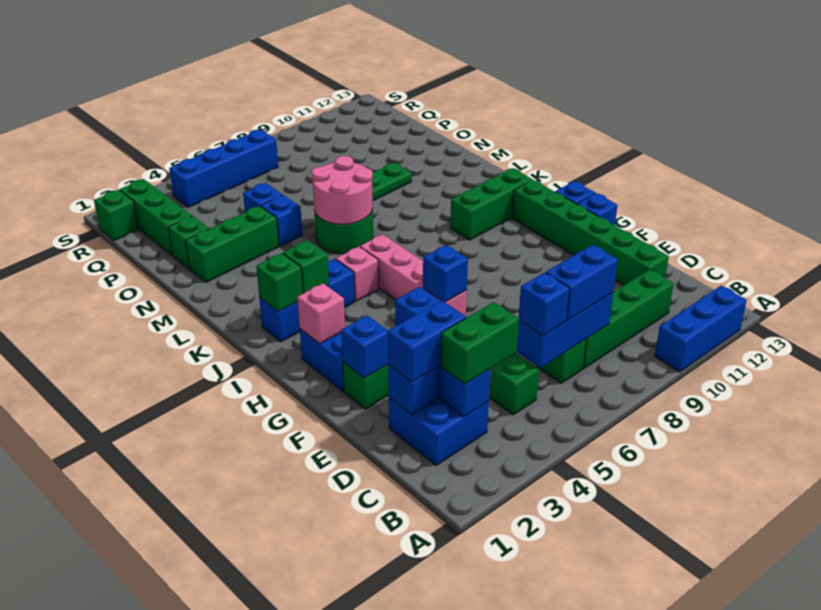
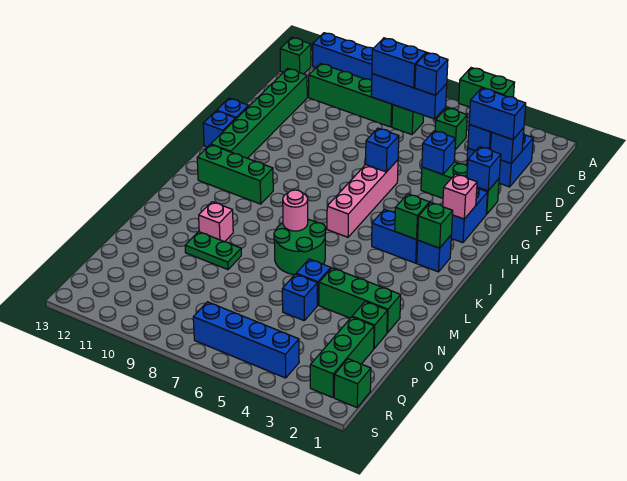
none -> green 1x1 brick [280,38,311,74]
pink 1x1 brick [336,247,379,301] -> pink 1x1 brick moved to [199,202,233,242]
pink 2x2 round brick [312,156,373,224] -> pink 1x1 round brick [283,190,308,231]

